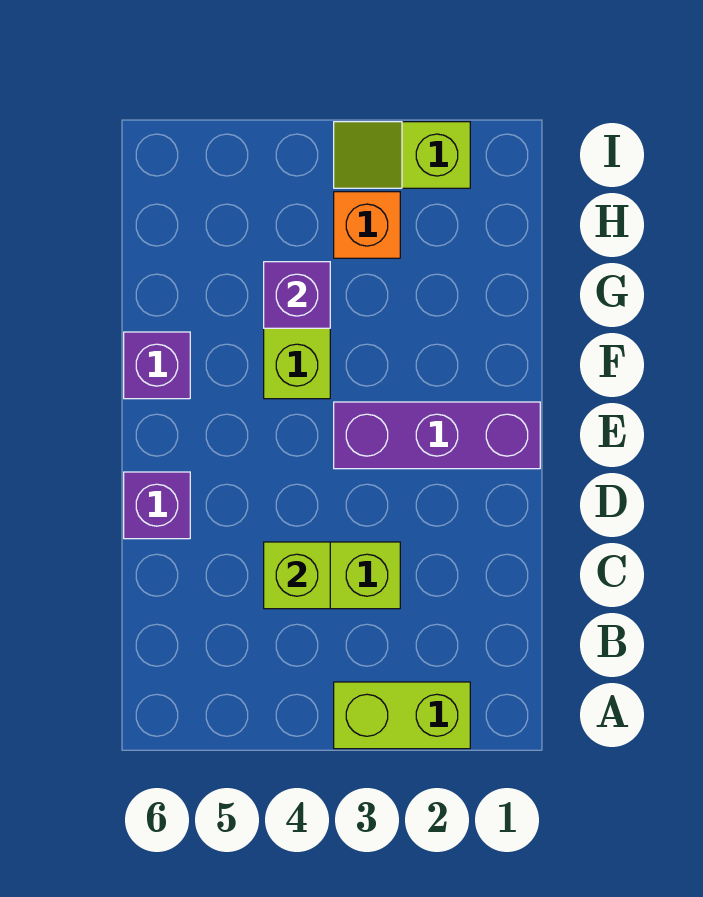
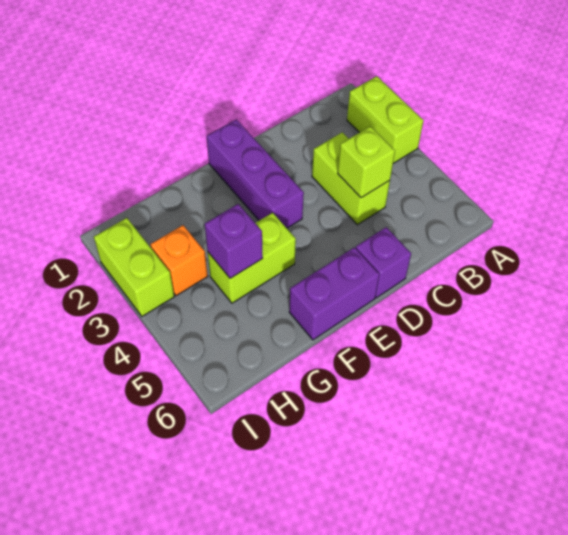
purple 1x1 brick [124,332,190,399] -> purple 1x2 brick [289,247,379,340]
lime 1x2 slope [334,122,470,188] -> lime 1x2 brick [94,218,174,316]

